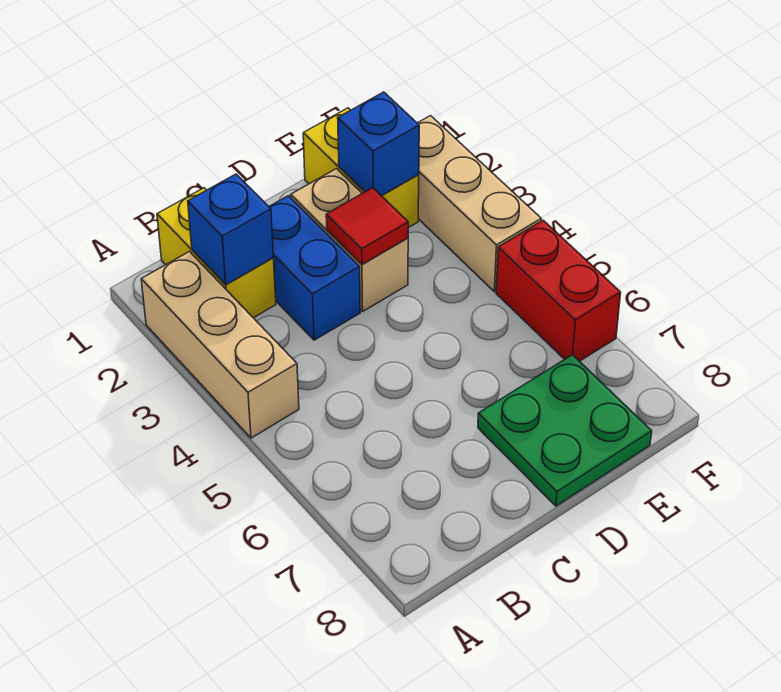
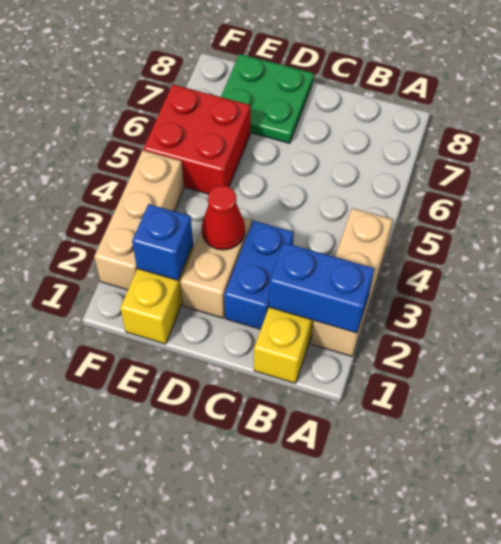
blue 1x1 brick [188,174,273,285] -> blue 1x2 brick [269,243,374,333]
red 1x1 tile [326,188,408,264] -> red 1x1 cone [202,185,245,250]
red 1x2 brick [496,220,621,361] -> red 2x2 brick [143,85,250,194]

